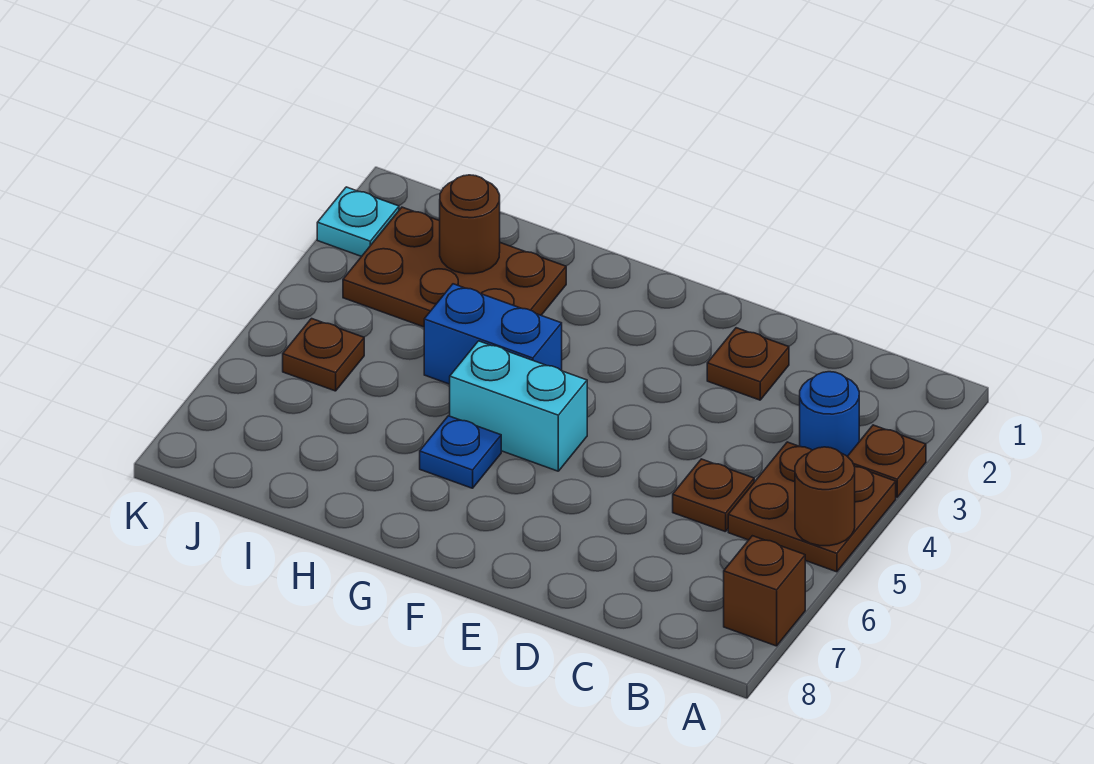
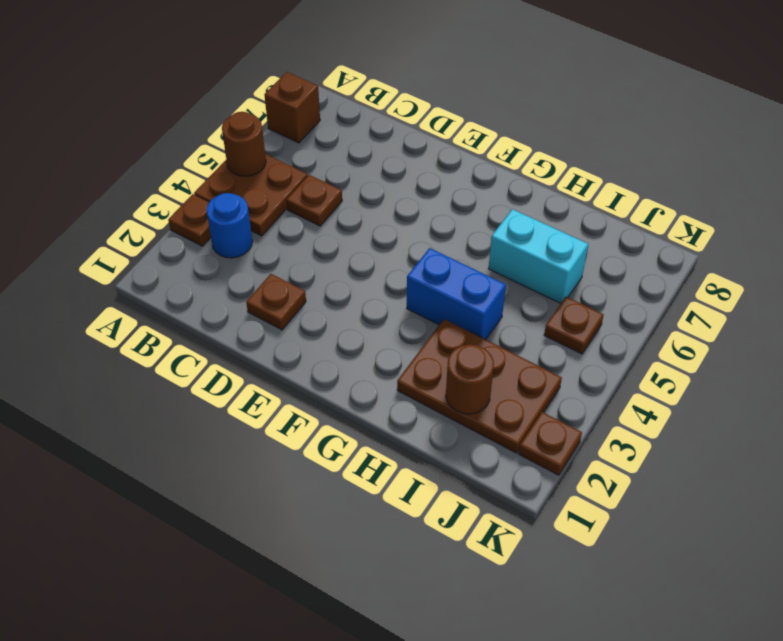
cyan 1x2 brick [450,341,587,471] -> cyan 1x2 brick moved to [489,209,588,303]
blue 1x1 plate [420,416,501,488] -> none
cyan 1x1 plate [317,187,399,257] -> brown 1x1 plate [519,412,582,475]

